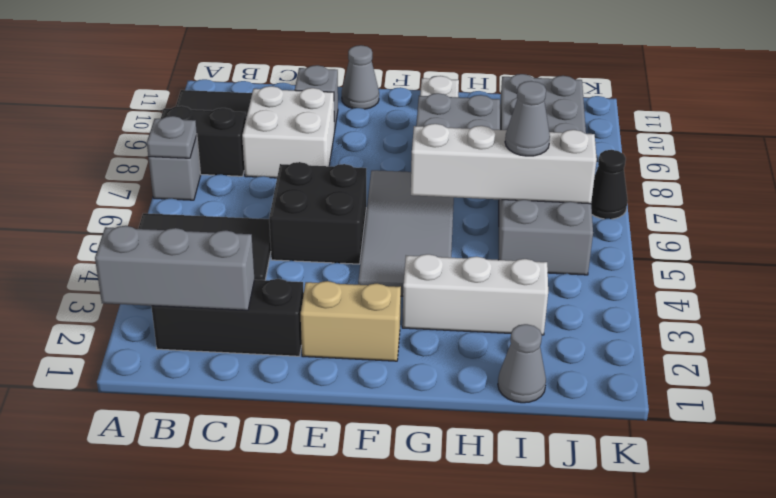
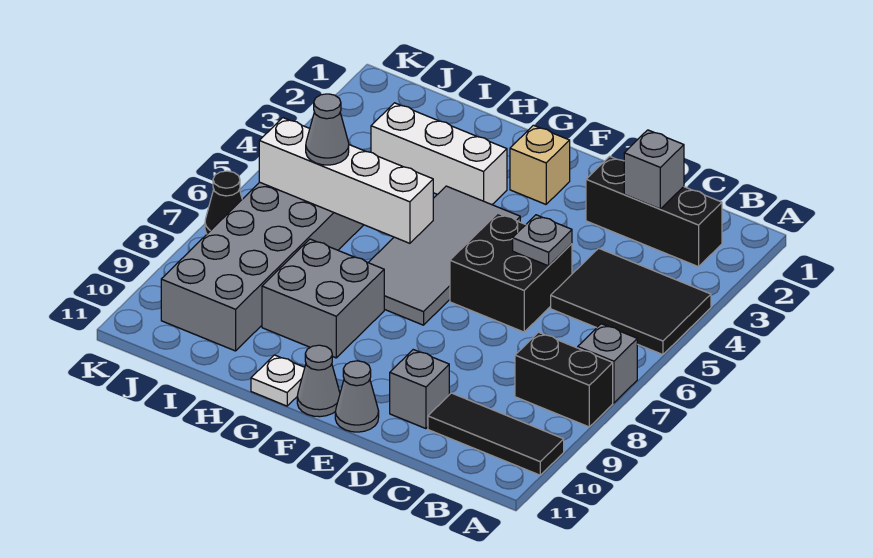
grey 1x3 brick [95,226,254,310] -> grey 1x1 brick [624,130,684,209]
grey 1x1 plate [147,116,197,158] -> grey 1x1 plate moved to [513,215,572,266]
white 2x2 brick [242,86,335,178] -> none
tan 1x2 brick [301,281,401,361] -> tan 1x1 brick [510,125,570,204]
grey 1x1 cone [498,324,546,403] -> grey 1x1 cone moved to [297,345,340,417]

